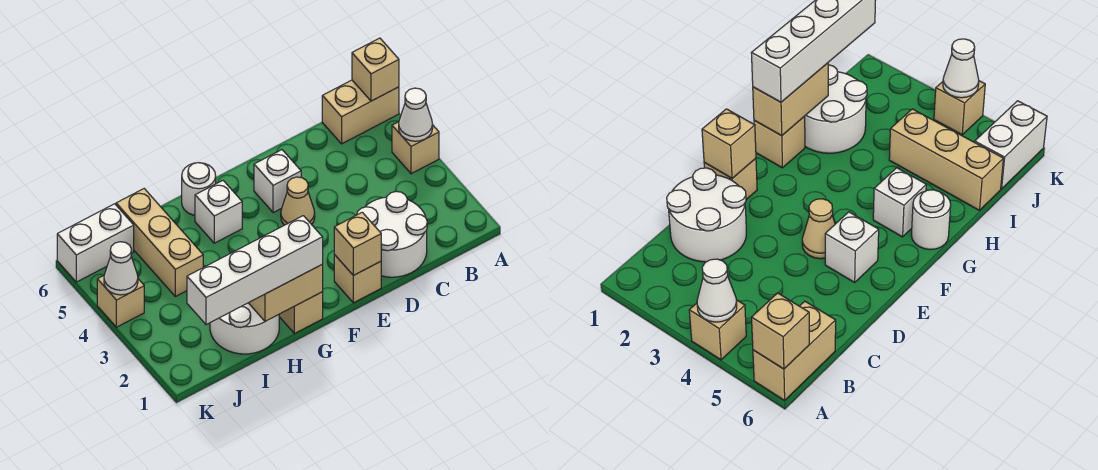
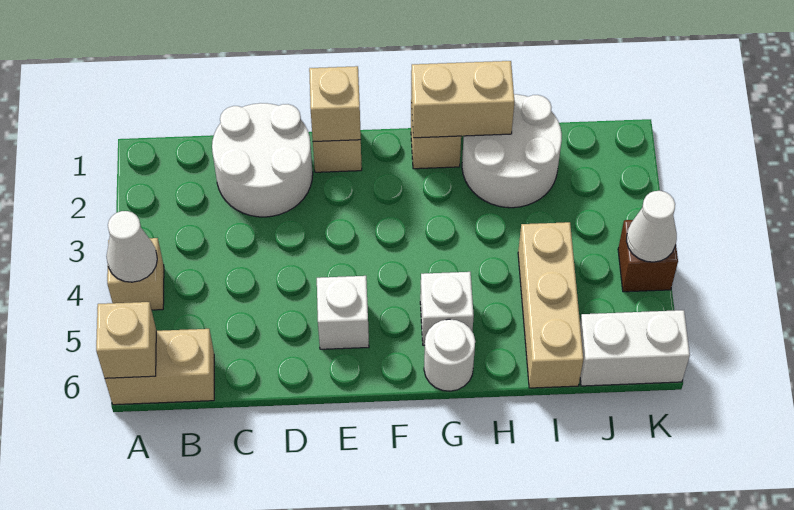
tan 1x1 cone [281,177,315,225] -> none
white 1x4 brick [187,216,323,325] -> none
tan 1x1 brick [97,276,144,327] -> brown 1x1 brick [618,220,678,292]

